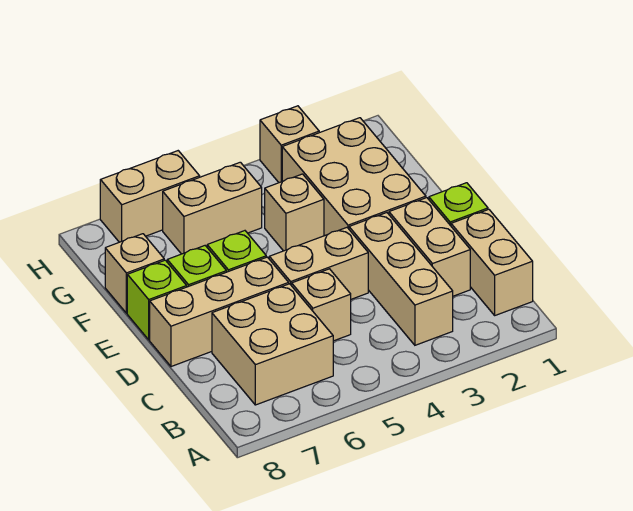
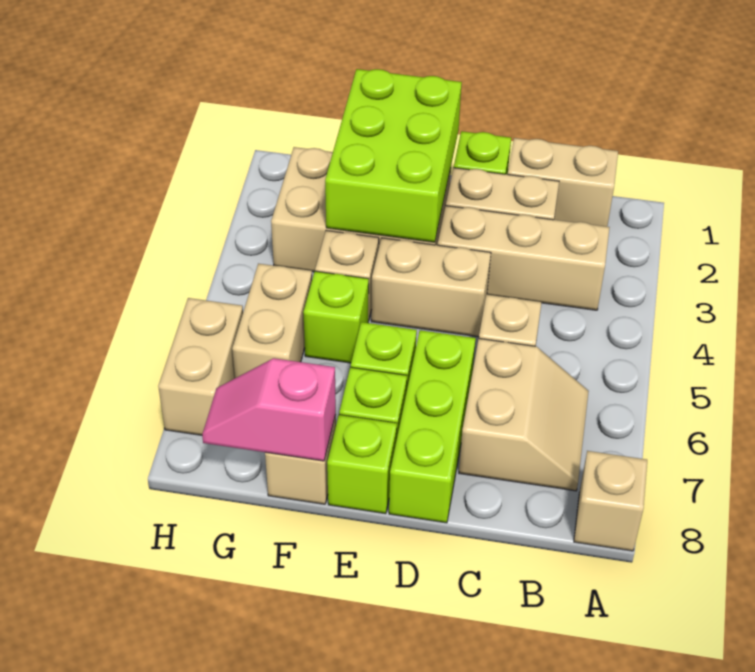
tan 2x2 brick [212,284,333,405] -> tan 2x2 slope [459,339,589,491]
tan 1x2 brick [269,228,368,299] -> tan 1x2 brick turned to [371,238,491,337]
tan 1x3 brick [150,257,289,367] -> lime 1x3 brick [389,330,476,523]
none -> lime 2x3 brick [325,69,462,242]
none -> lime 1x1 brick [303,271,369,363]
none -> pink 1x2 slope [202,358,336,461]
tan 1x1 brick [260,106,319,183] -> tan 1x1 brick moved to [574,451,647,551]

